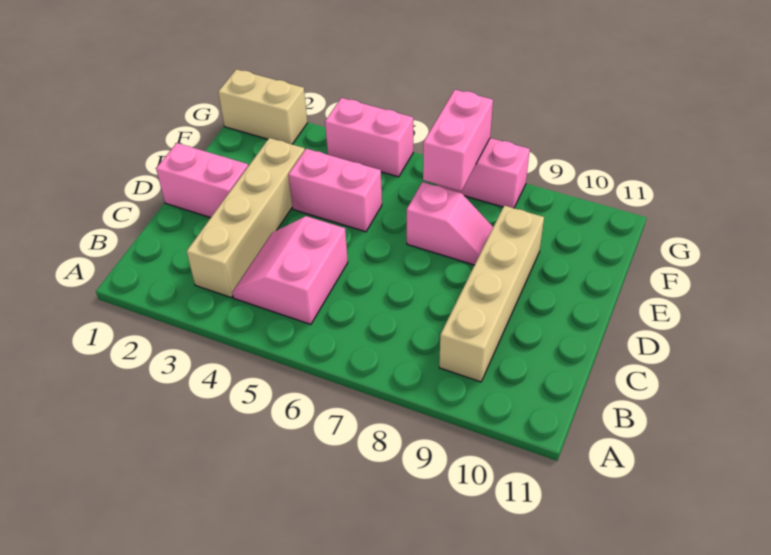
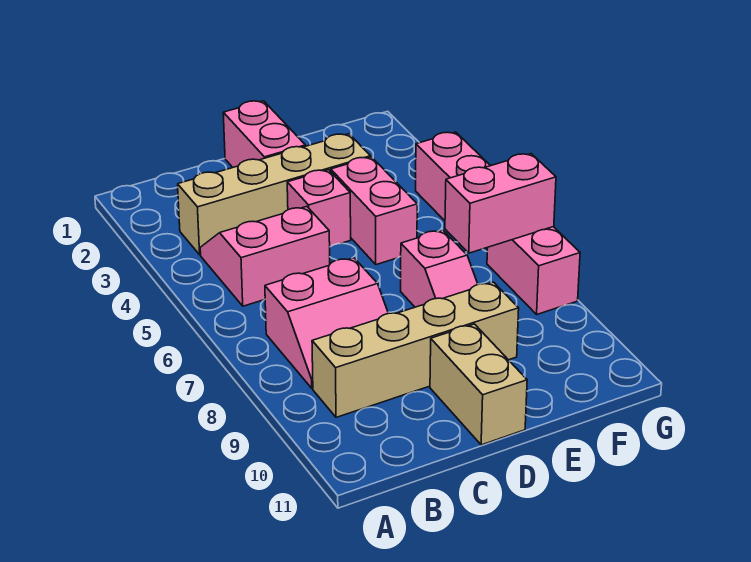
none -> pink 2x2 slope [265,258,388,388]
none -> pink 1x1 brick [287,170,351,247]
tan 1x2 brick [218,69,307,144] -> tan 1x2 brick moved to [430,324,527,445]

